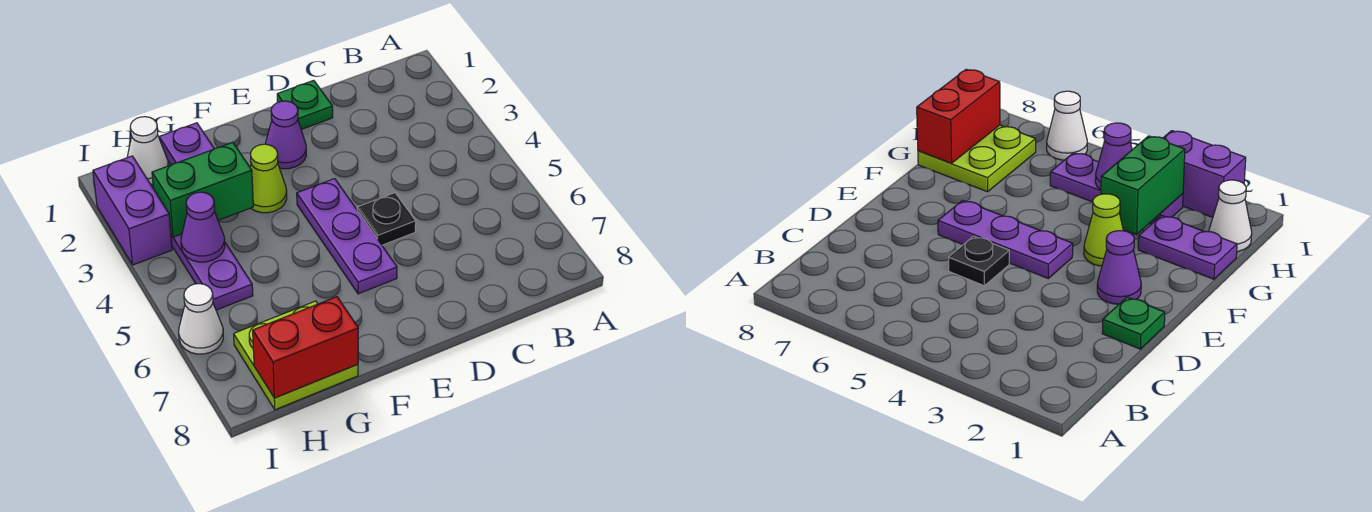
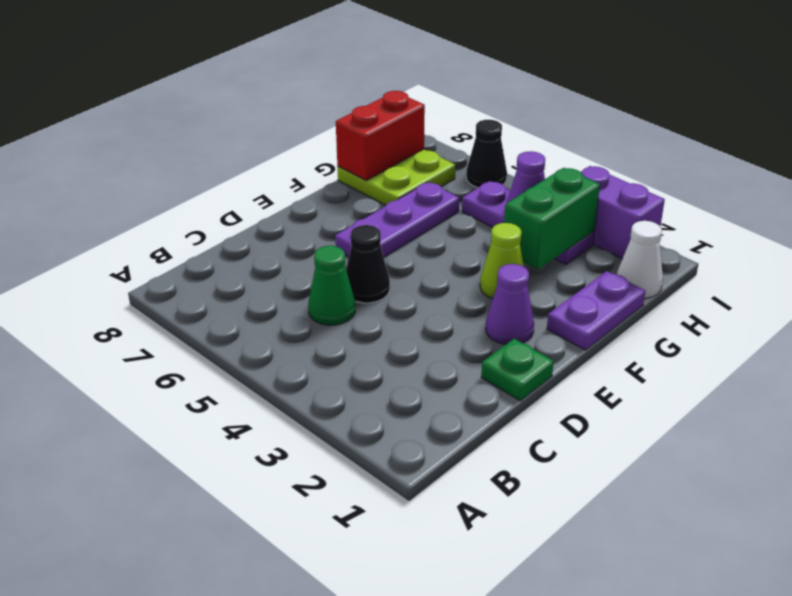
none -> green 1x1 cone [308,246,355,325]
black 1x1 plate [357,193,416,245] -> black 1x1 cone [346,225,390,303]
purple 1x3 plate [297,179,397,294] -> purple 1x3 plate turned to [335,182,459,257]
purple 1x2 plate [159,123,214,165] -> purple 1x2 plate turned to [547,271,645,350]
white 1x1 cone [179,284,223,354] -> black 1x1 cone [466,120,507,188]

